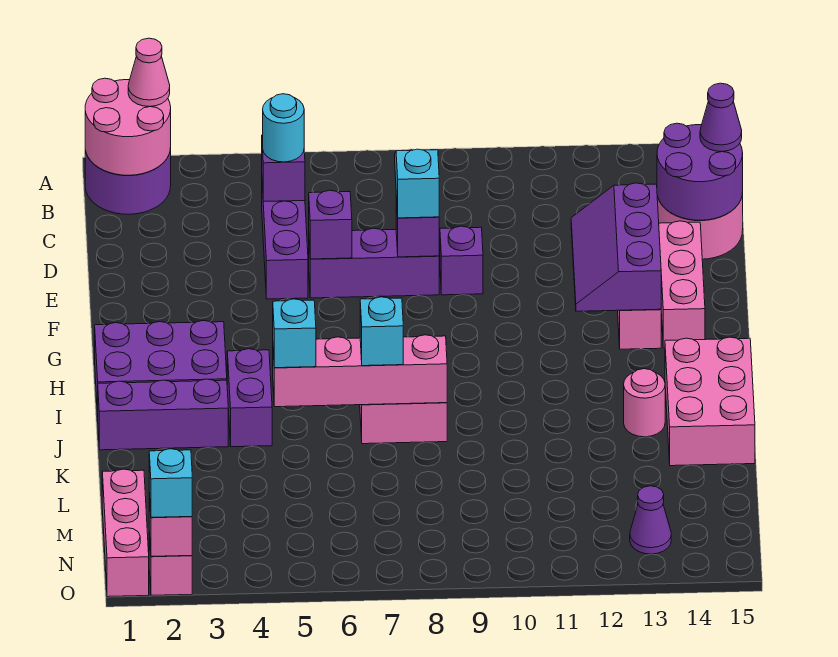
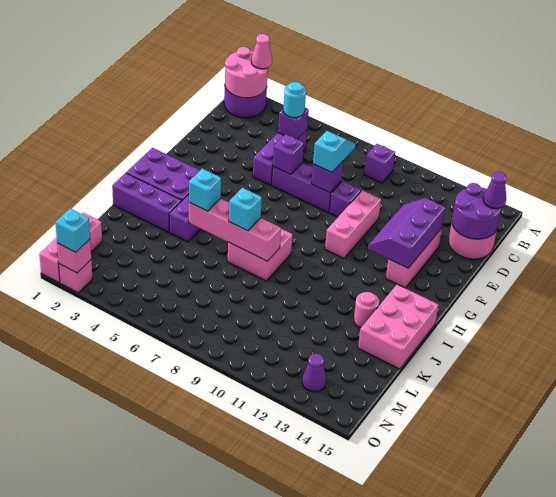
none -> purple 1x1 brick [364,144,395,183]
pink 1x3 brick [659,221,705,348] -> pink 1x3 brick moved to [325,190,381,258]

